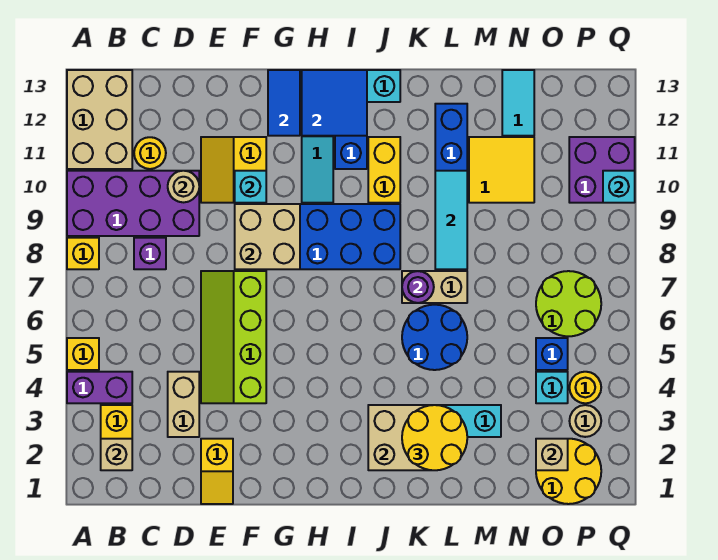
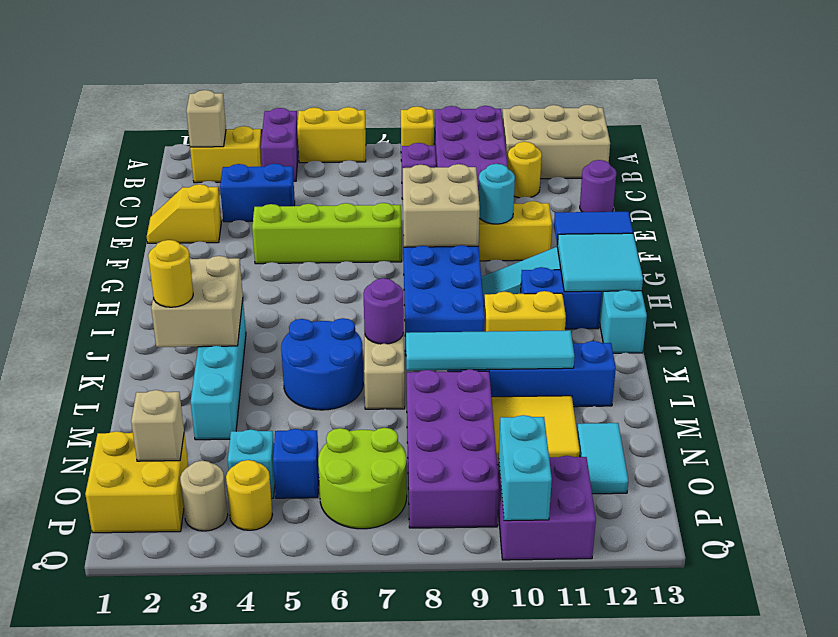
yellow 1x1 brick [67,338,99,370] -> yellow 1x2 brick [297,107,366,163]
tan 1x2 brick [168,372,199,437] -> blue 1x2 brick [220,164,295,222]
tan 1x1 round brick [168,171,199,202] -> none
none -> purple 1x1 round brick [580,160,616,212]
cyan 1x1 brick [235,171,266,203] -> cyan 1x1 round brick [478,164,515,224]
blue 2x2 tile [302,70,367,136] -> cyan 2x2 tile [557,233,643,292]
yellow 2x2 round brick [402,405,467,470] -> yellow 1x1 round brick [148,240,193,307]
cyan 1x3 tile [435,171,467,269] -> cyan 1x4 tile [406,330,575,371]
none -> purple 2x4 brick [407,369,499,528]
cyan 1x2 tile [502,70,534,136] -> cyan 1x2 tile turned to [577,423,628,494]
yellow 2x2 round brick [536,439,601,504] -> yellow 2x2 brick [85,431,188,533]
cyan 1x1 brick [603,171,635,203] -> cyan 1x2 brick [499,415,552,521]

